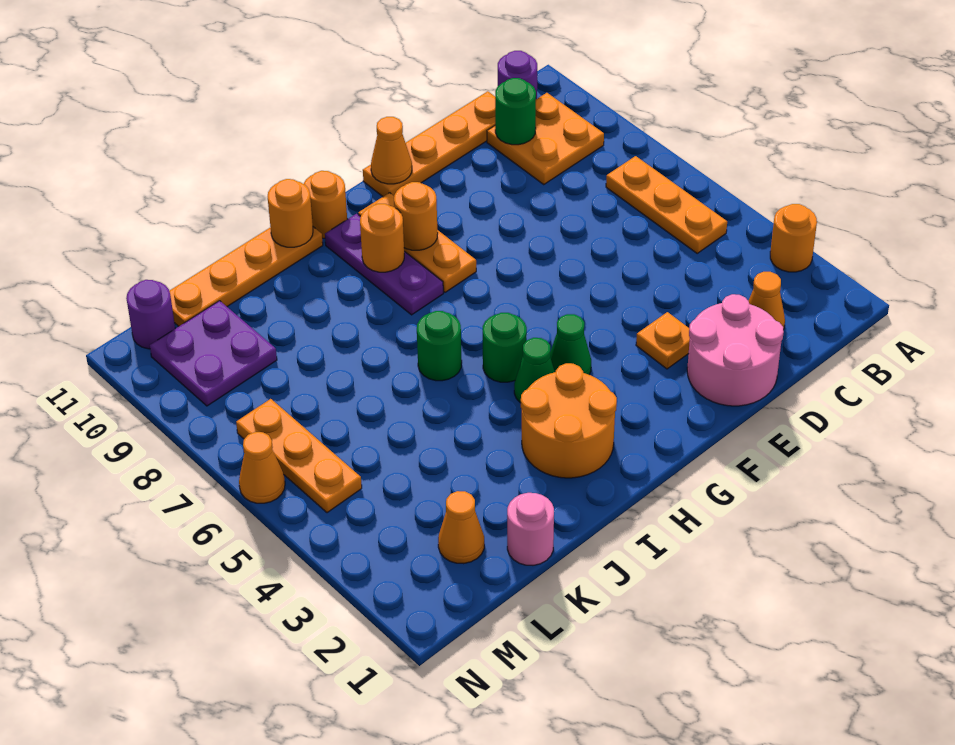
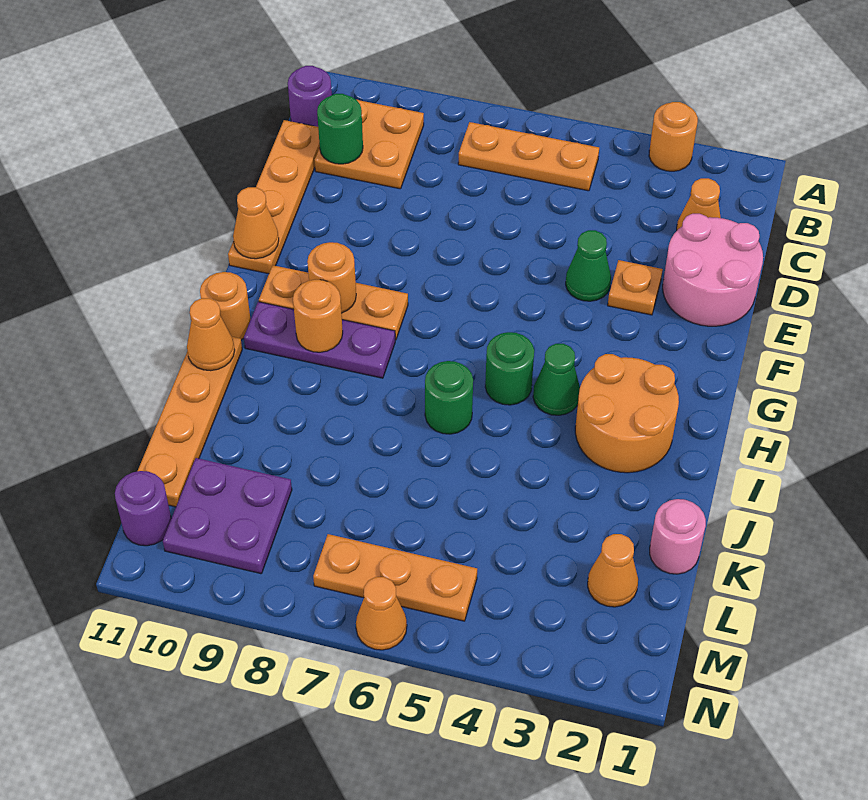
green 1x1 cone [550,314,591,375] -> green 1x1 cone moved to [566,230,611,301]
orange 1x1 round brick [268,179,313,247] -> orange 1x1 cone [187,298,235,371]

